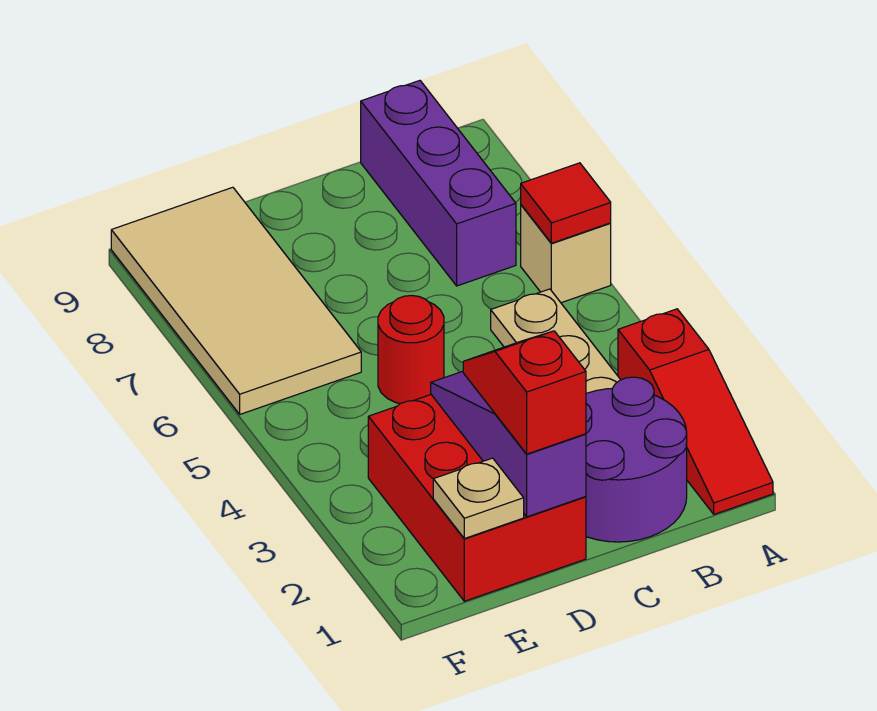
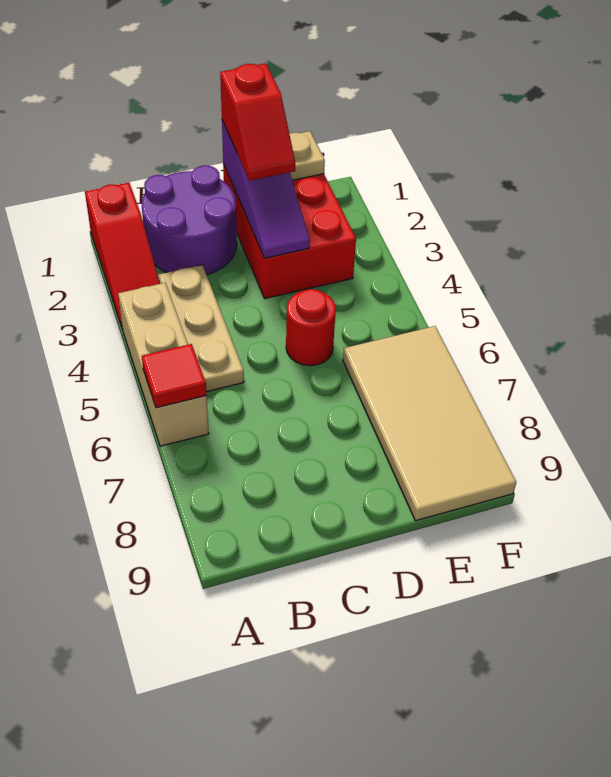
red 1x3 slope [618,309,773,514] -> red 1x3 slope turned to [85,182,160,330]
tan 1x1 brick [521,205,611,303] -> tan 1x3 brick [118,283,209,446]
purple 1x3 brick [361,81,516,286] -> none

